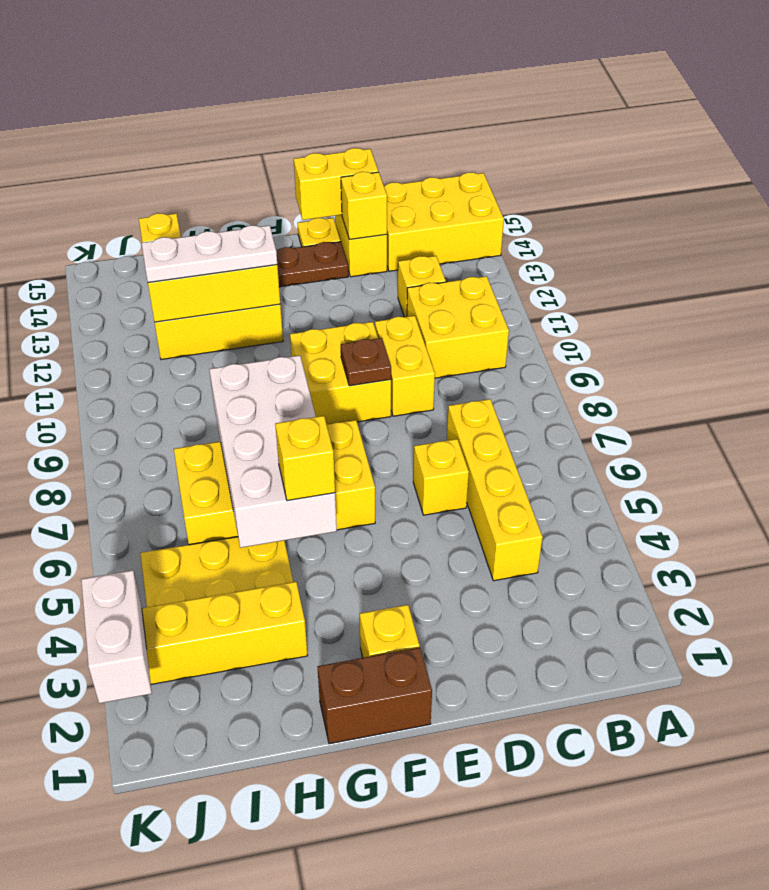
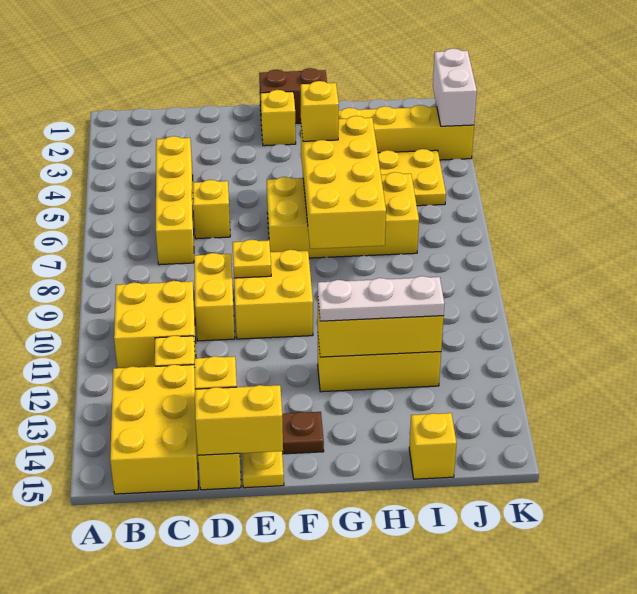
yellow 2x3 brick [384,173,504,271] -> yellow 2x3 brick turned to [110,365,198,494]
brown 1x1 plate [341,338,391,386] -> yellow 1x1 plate [232,240,271,278]
white 2x4 brick [209,355,337,548] -> yellow 2x4 brick [301,116,386,249]

